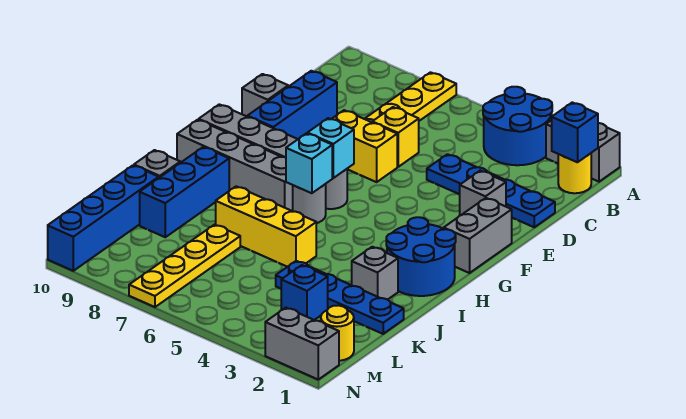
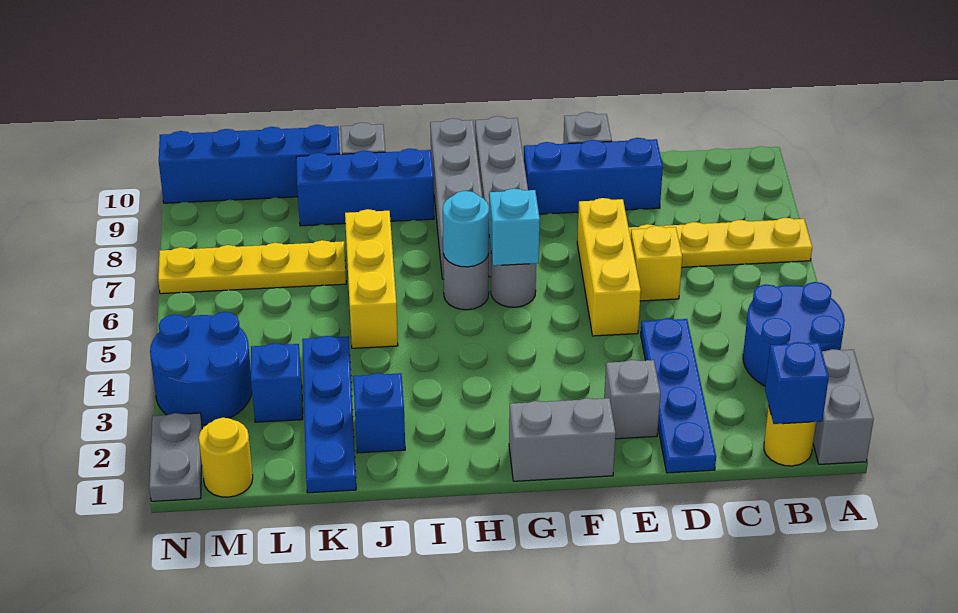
yellow 1x2 brick [332,110,397,182] -> yellow 1x3 brick [577,198,641,336]
blue 2x2 round brick [386,217,456,296] -> blue 2x2 round brick moved to [150,312,252,425]
cyan 1x1 brick [286,133,332,193] -> cyan 1x1 round brick [443,191,489,267]
grey 1x1 brick [352,247,398,300] -> blue 1x1 brick [353,373,405,453]
grey 1x2 brick [265,308,339,379] -> grey 1x2 plate [149,413,202,501]

